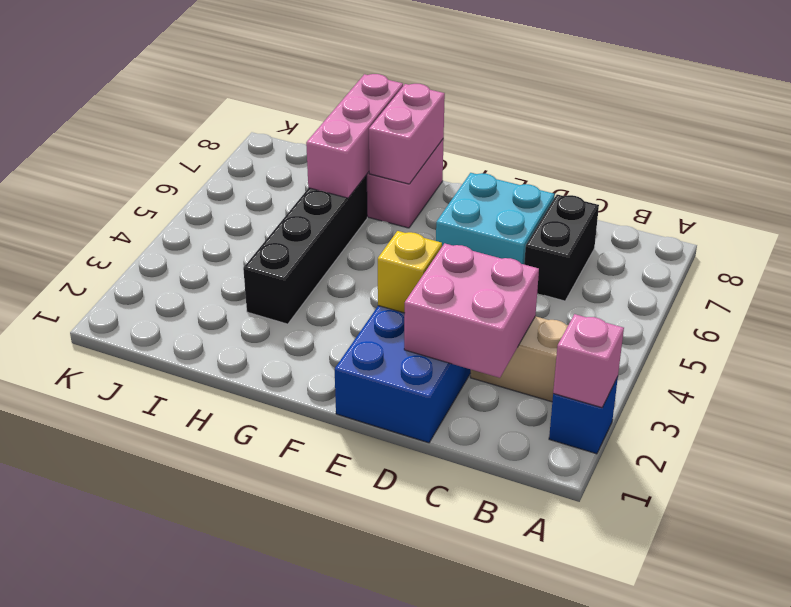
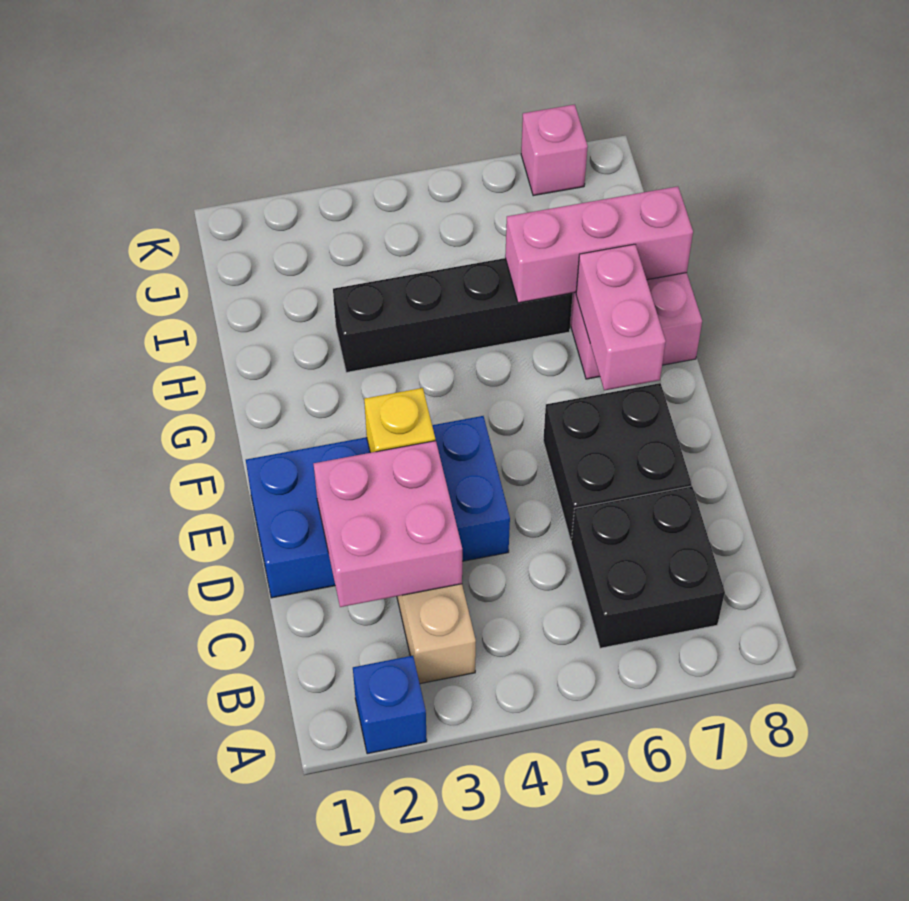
pink 1x1 brick [553,314,624,408] -> pink 1x1 brick moved to [521,104,588,196]
black 1x2 brick [524,194,599,301] -> black 2x2 brick [571,486,725,648]
cyan 2x2 brick [436,173,555,264] -> black 2x2 brick [543,383,691,541]
pink 1x2 brick [369,84,445,184] -> pink 1x2 brick turned to [576,244,666,391]

